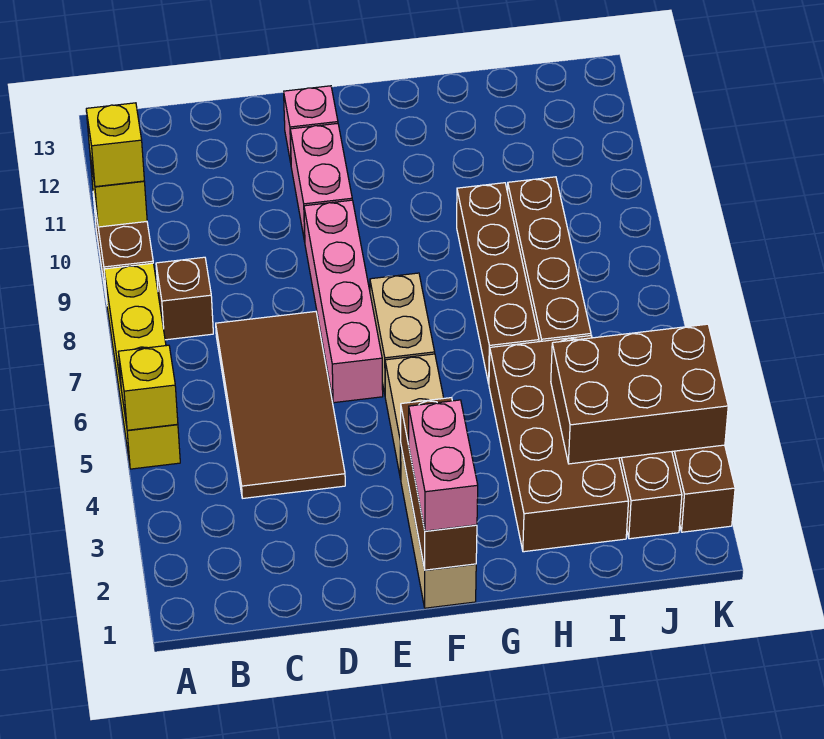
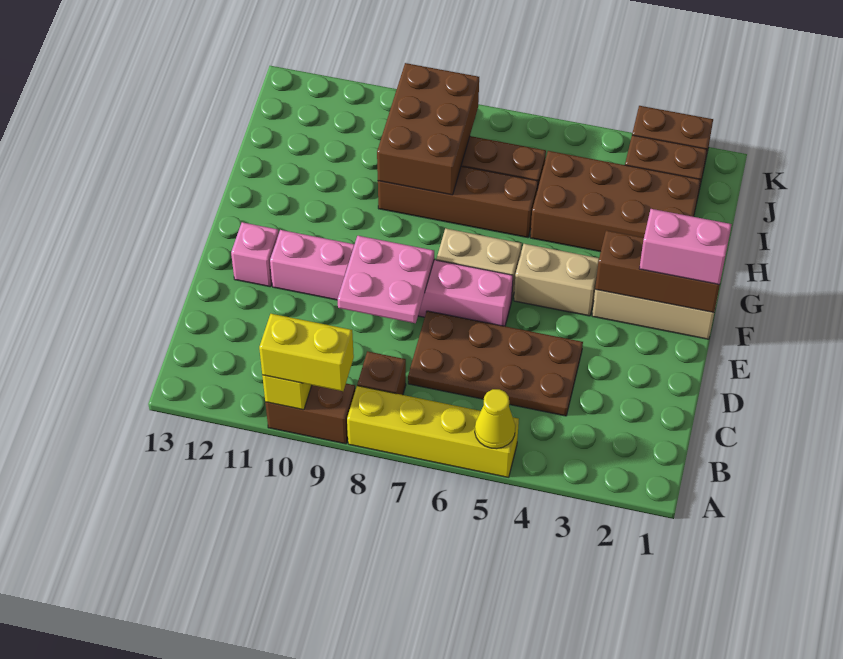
yellow 1x1 brick [118,345,178,430] -> yellow 1x1 cone [475,389,515,449]
yellow 1x1 brick [86,103,144,187] -> yellow 1x2 brick [259,314,354,391]
brown 2x4 tile [216,312,345,498] -> brown 2x4 plate [408,311,583,416]
none -> pink 2x2 plate [337,236,434,323]
brown 2x3 brick [551,324,728,464] -> brown 2x3 brick moved to [377,63,479,195]

